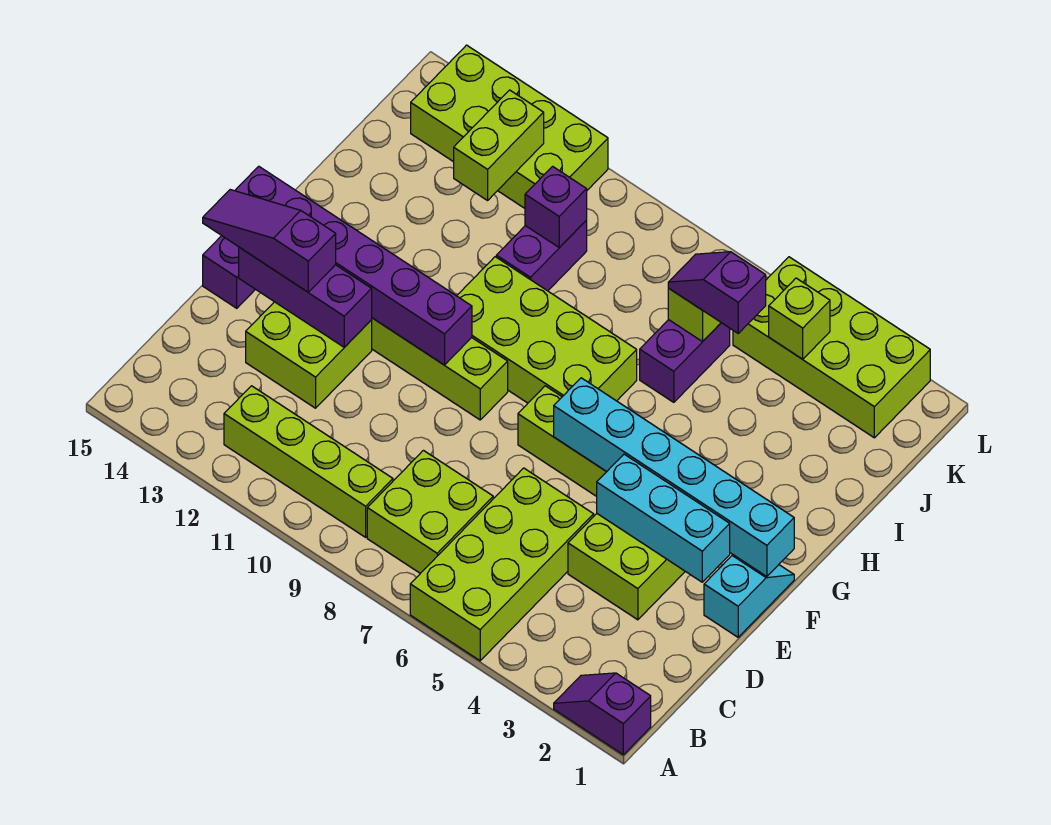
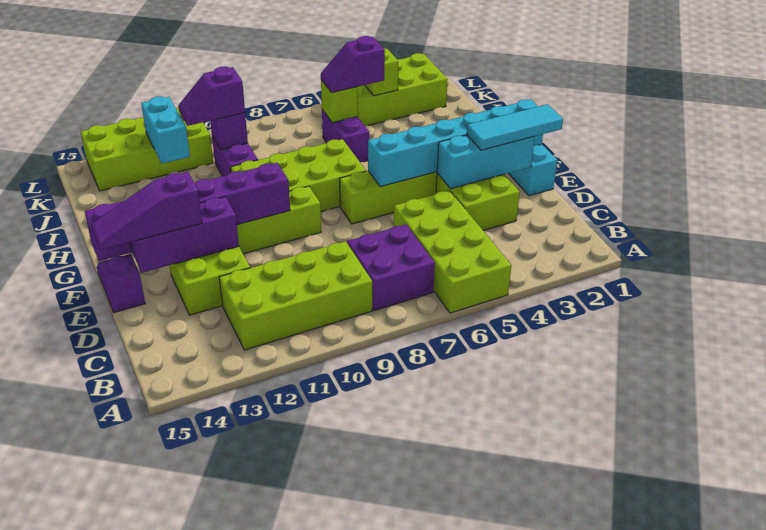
purple 1x2 slope [554,673,651,755] -> purple 1x2 slope moved to [178,67,245,126]
lime 2x2 brick [367,450,493,573] -> purple 2x2 brick [347,225,435,311]
lime 1x4 brick [224,386,393,537] -> lime 2x4 brick [219,241,372,350]
none -> cyan 1x3 tile [467,104,563,150]
lime 1x2 brick [454,90,544,200] -> cyan 1x2 brick [141,97,190,164]

